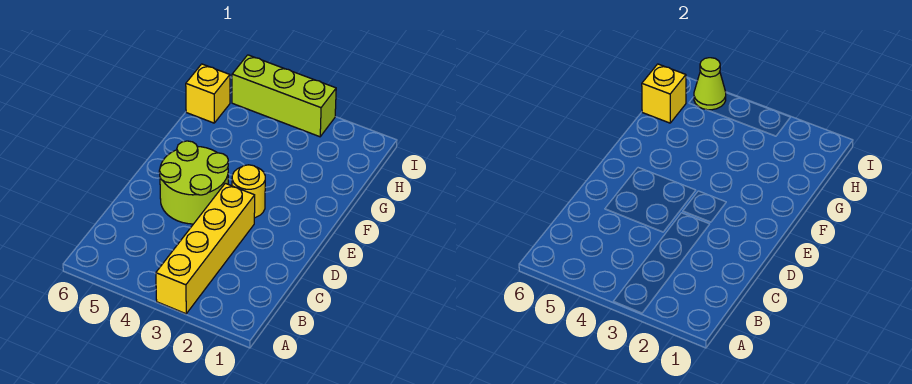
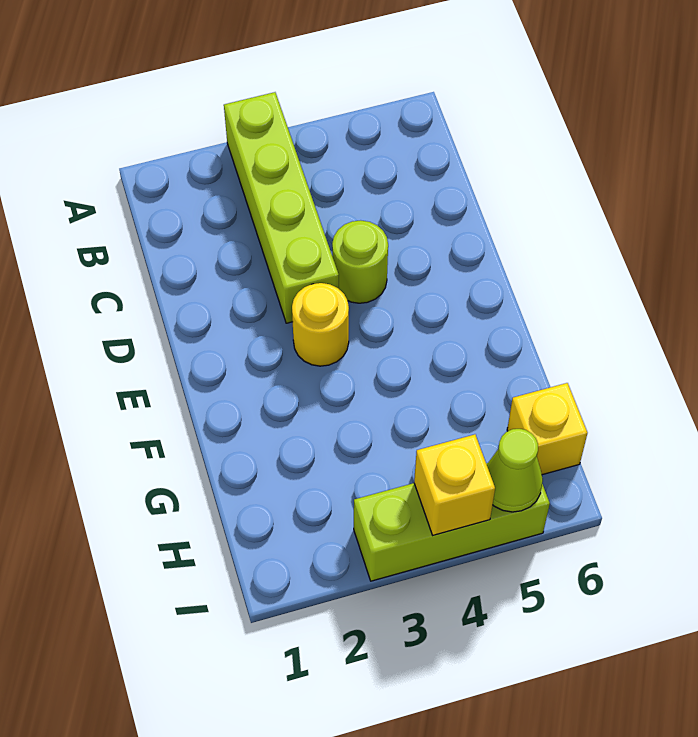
yellow 1x4 brick [156,183,255,314] -> lime 1x4 brick [224,92,339,323]
lime 2x2 round brick [159,141,228,224] -> lime 1x1 round brick [332,220,388,303]
yellow 1x1 brick [642,64,686,123] -> yellow 1x1 brick moved to [414,434,495,535]

